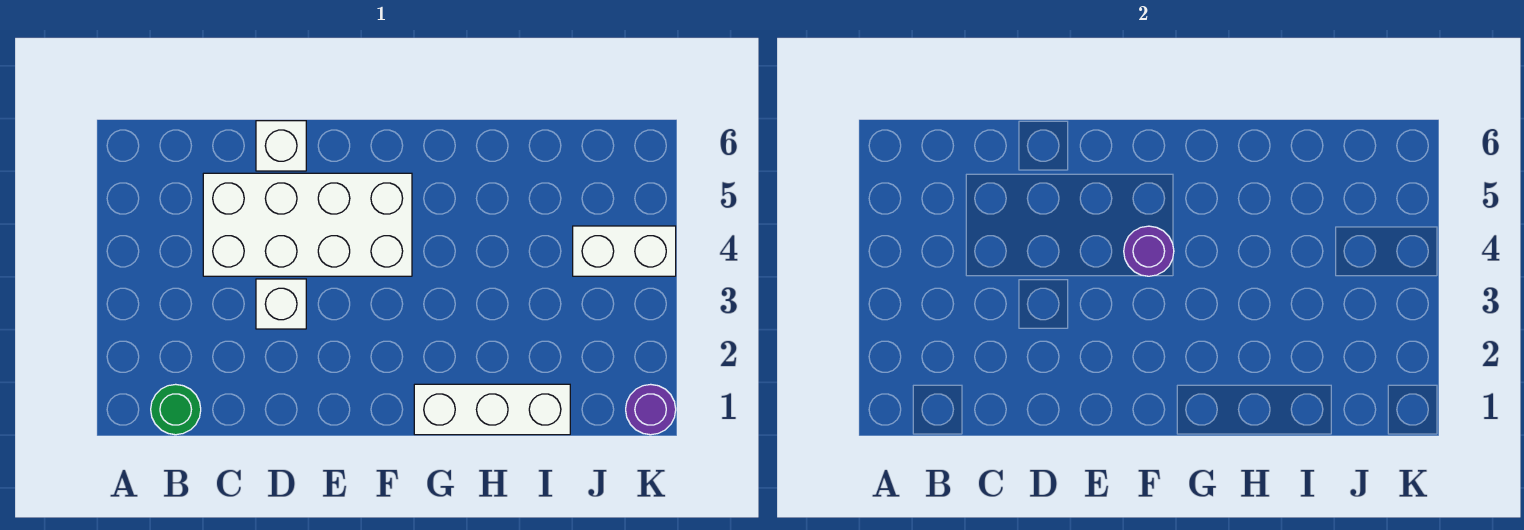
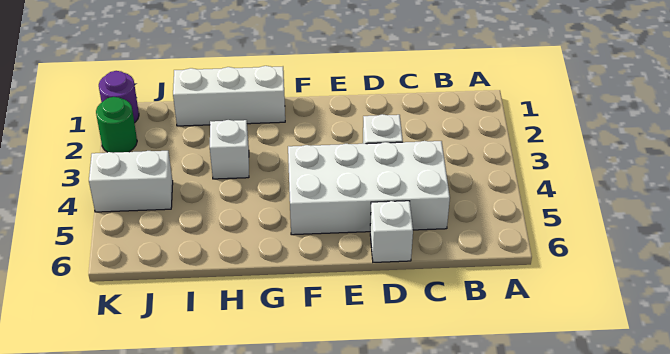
green 1x1 round brick [151,384,201,435] -> green 1x1 round brick moved to [96,97,137,153]
purple 1x1 round brick [1124,226,1174,276] -> none
none -> white 1x1 brick [210,120,249,179]

